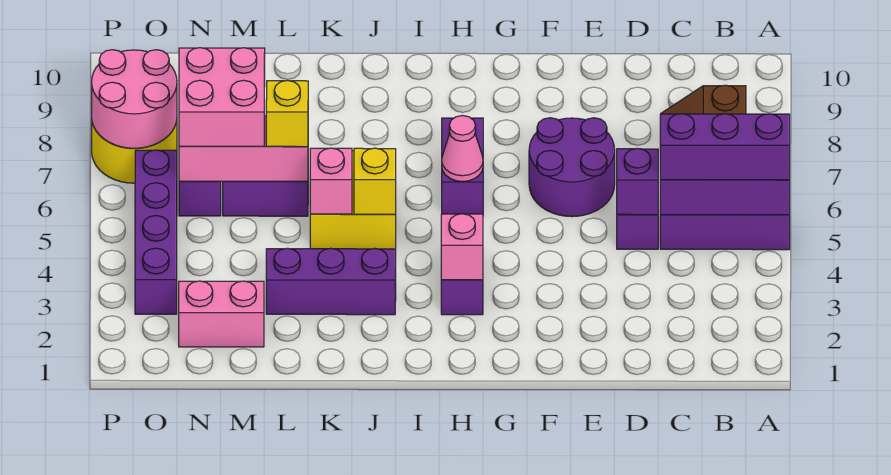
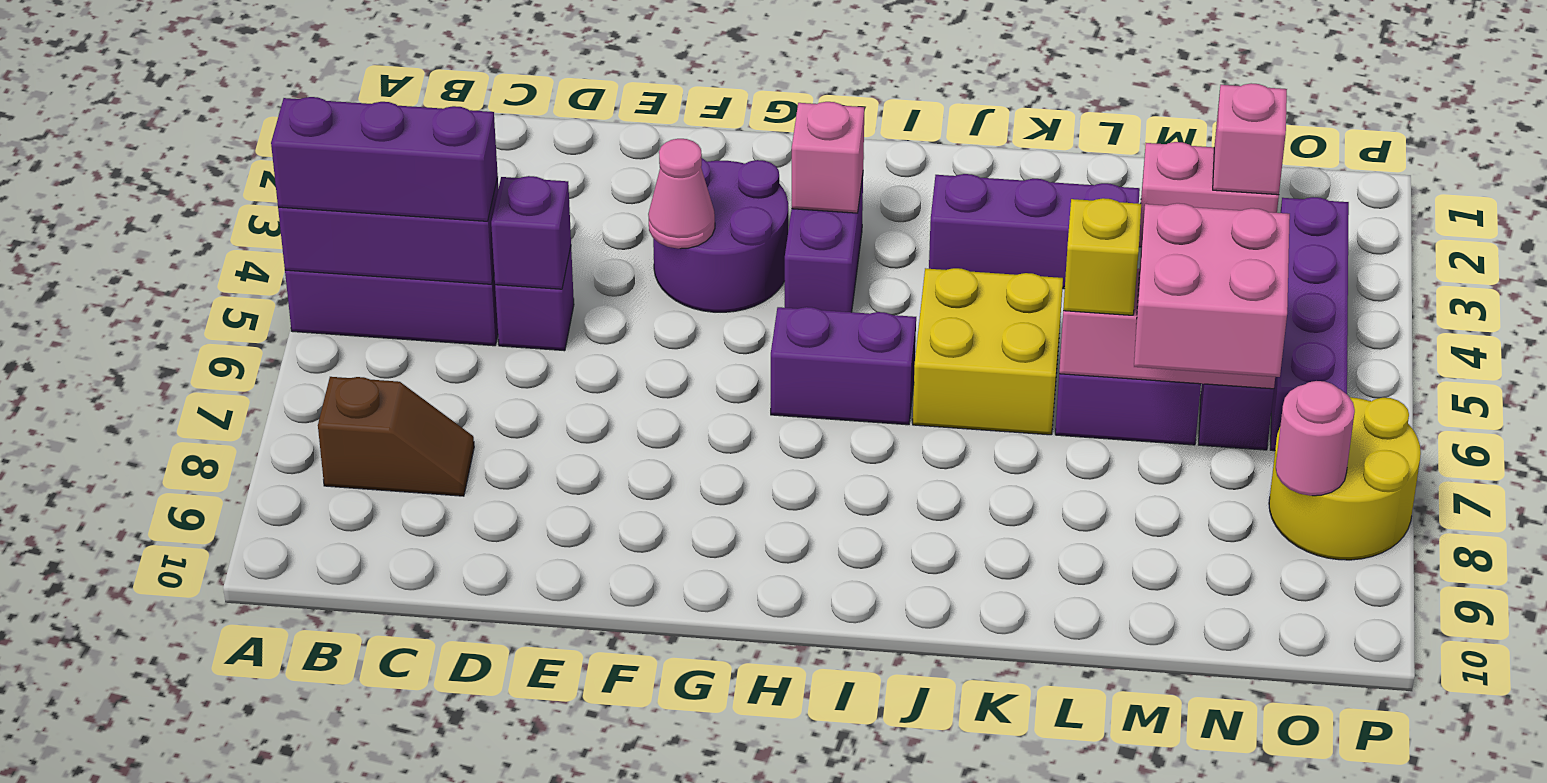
purple 2x2 round brick [529,118,615,217] -> purple 2x2 round brick moved to [653,158,788,312]
purple 1x2 brick [442,118,483,214] -> purple 1x2 brick turned to [771,307,916,425]
pink 1x1 cone [442,116,483,182] -> pink 1x1 cone moved to [648,139,715,249]
yellow 1x1 brick [354,148,396,214] -> none
pink 1x1 brick [310,148,352,214] -> pink 1x1 brick moved to [1213,83,1287,195]
pink 2x2 round brick [92,50,177,148] -> pink 1x1 round brick [1276,381,1355,496]

